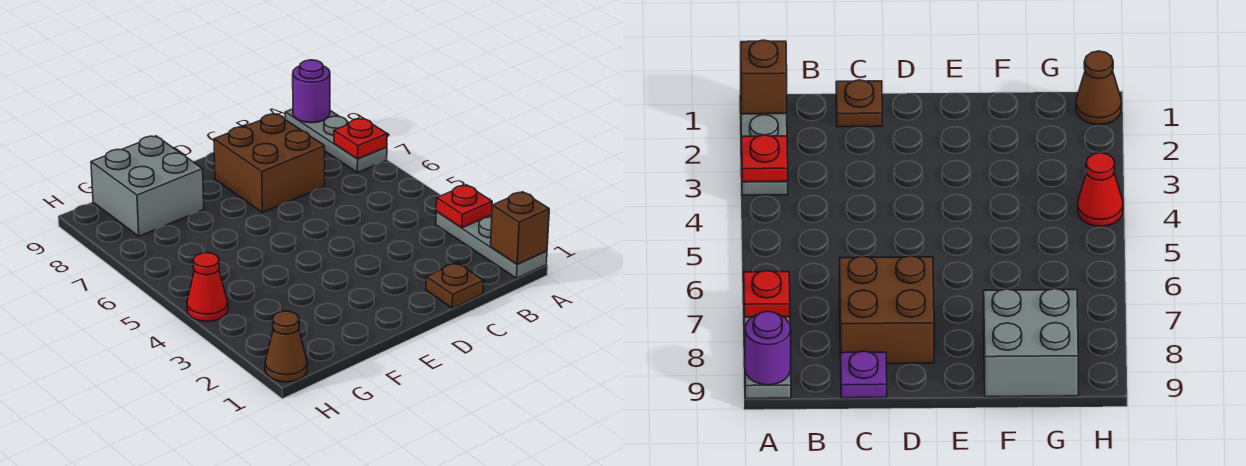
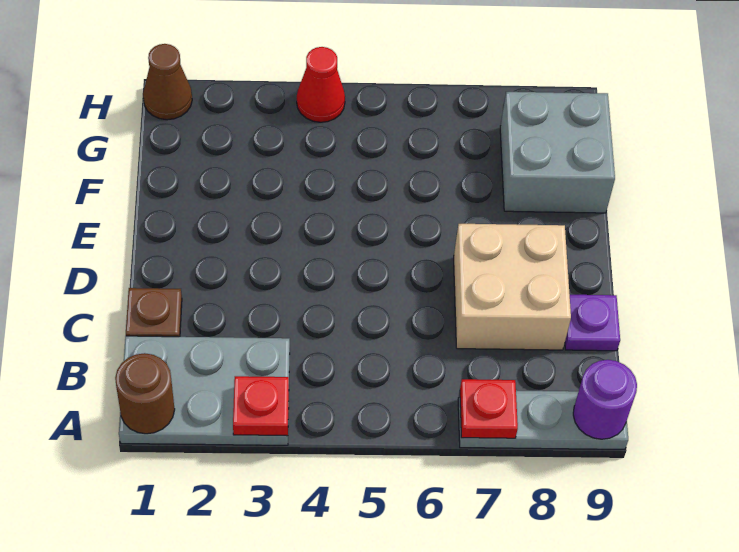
grey 1x3 plate [436,211,547,278] -> grey 2x3 plate [119,336,290,445]
brown 1x1 brick [491,192,549,264] -> brown 1x1 round brick [115,353,175,434]
brown 2x2 brick [214,114,325,213] -> tan 2x2 brick [454,224,571,350]

